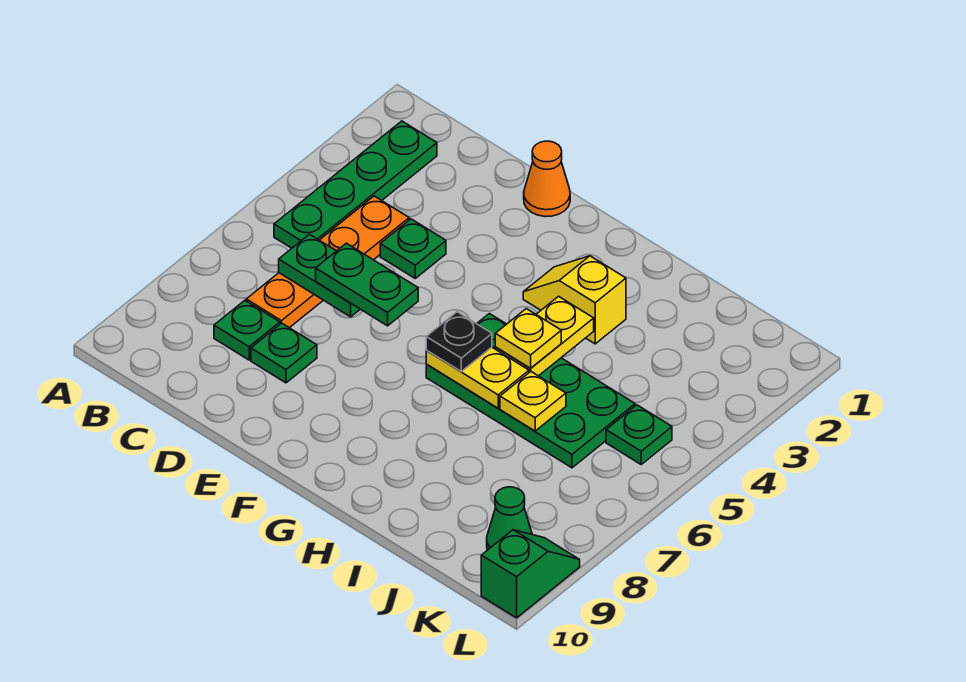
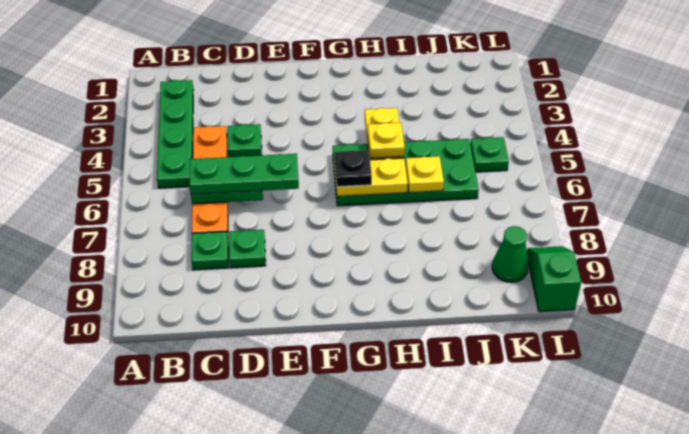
green 1x2 plate [316,243,418,326] -> green 1x3 plate [189,154,299,194]
orange 1x1 cone [524,141,570,217] -> none
yellow 1x2 slope [523,256,626,344] -> none

